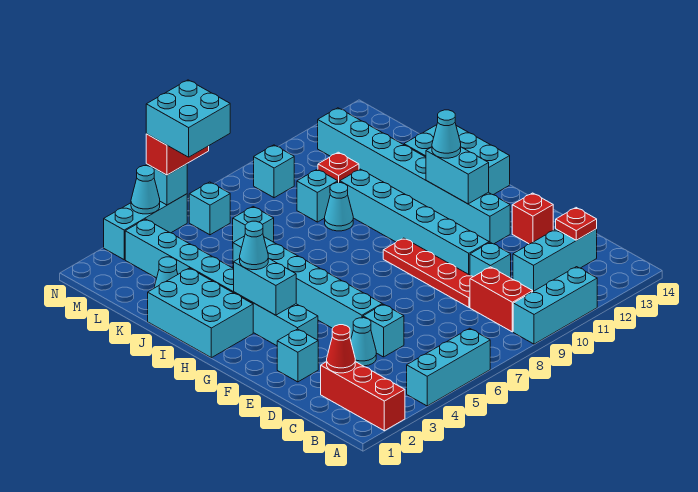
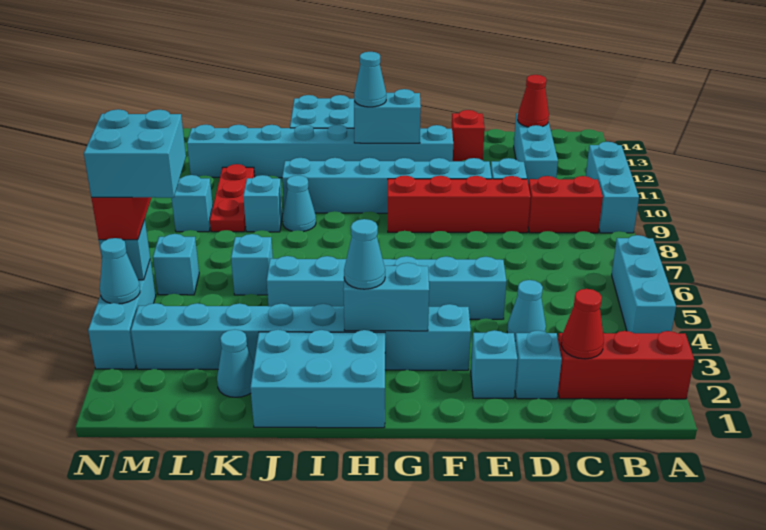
red 1x1 plate [556,208,597,240] -> red 1x1 cone [518,75,549,127]
cyan 1x1 brick [363,304,404,357] -> cyan 1x1 brick moved to [515,331,562,399]
red 1x4 plate [383,238,473,307] -> red 1x4 brick [388,176,531,233]
red 1x1 plate [318,152,359,183] -> red 1x3 plate [210,164,255,232]

